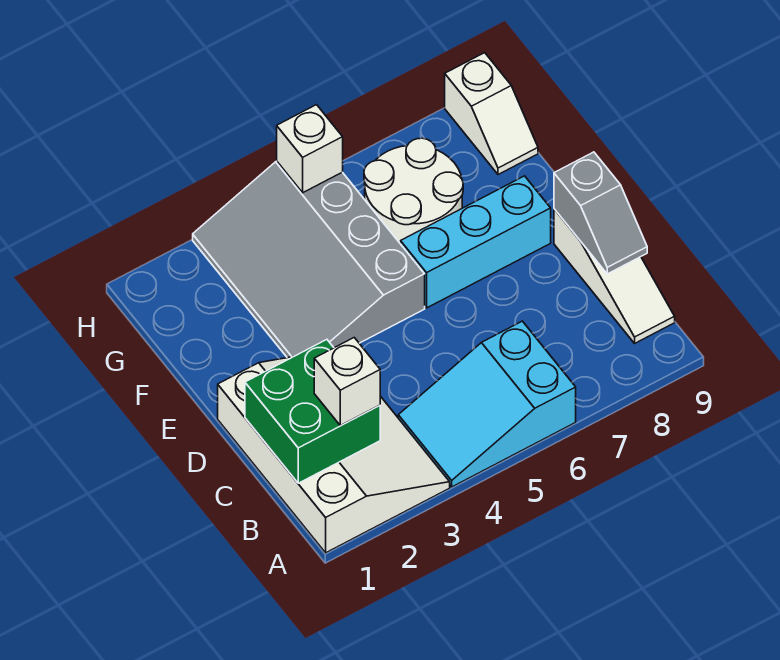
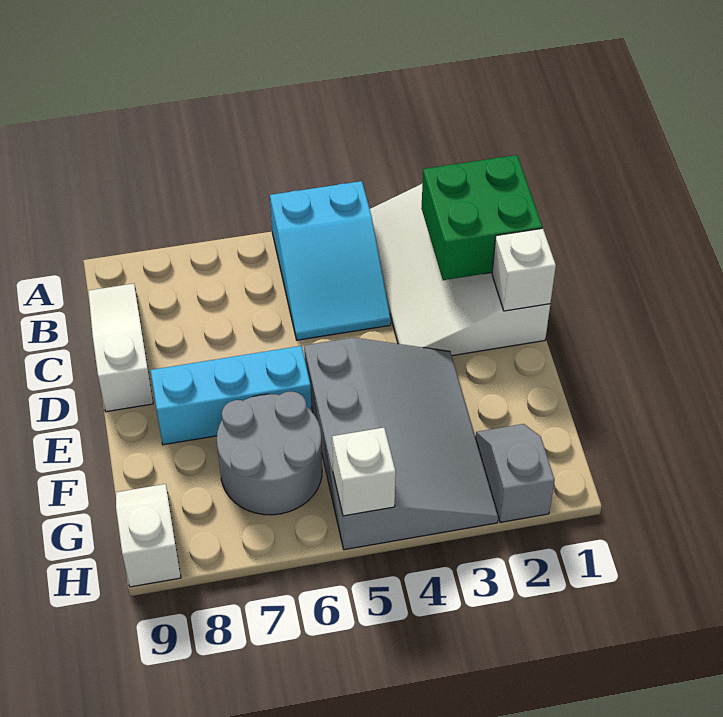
cyan 2x3 slope [398,321,576,487] -> cyan 2x3 slope turned to [270,181,391,340]
white 1x1 brick [314,338,380,425] -> white 1x1 brick moved to [492,228,556,311]
grey 1x2 slope [554,152,647,274] -> grey 1x2 slope moved to [476,424,555,522]
white 2x2 round brick [364,138,463,244] -> grey 2x2 round brick [217,392,322,515]

